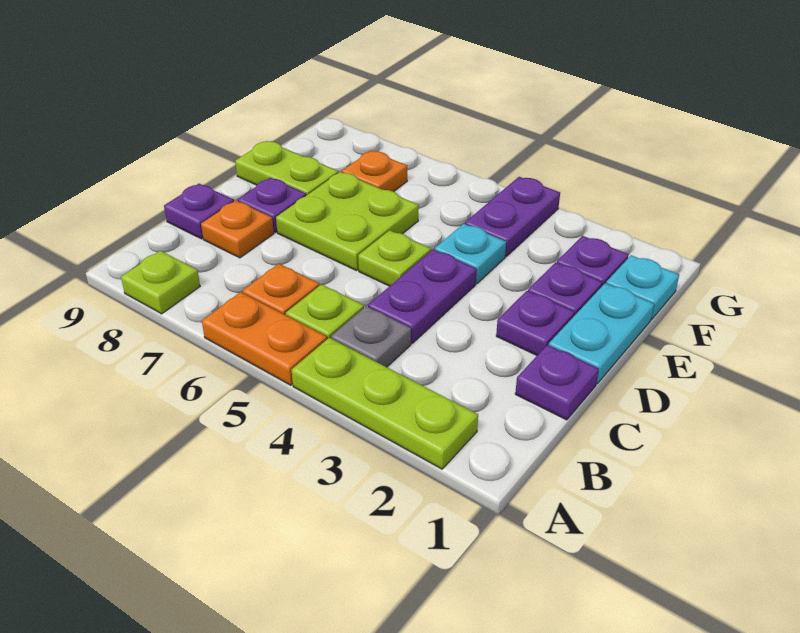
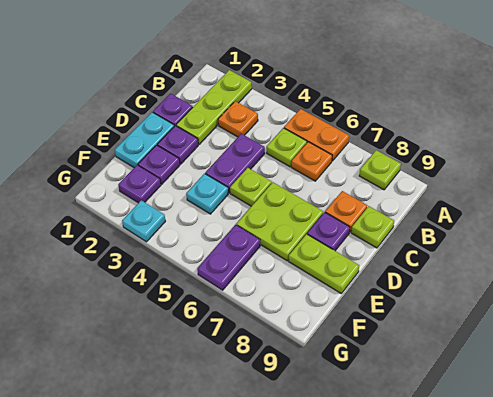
lime 1x3 plate [291,338,478,469] -> lime 1x3 plate turned to [176,70,252,144]
grey 1x1 plate [331,306,411,367] -> none
purple 1x1 plate [164,184,234,239] -> lime 1x1 plate [351,206,394,248]
cyan 1x1 plate [606,255,679,319] -> cyan 1x1 plate moved to [122,200,165,242]
purple 1x2 plate [465,177,560,257] -> purple 1x2 plate moved to [197,225,260,290]
orange 1x1 plate [342,151,407,192] -> orange 1x1 plate moved to [218,101,258,137]

